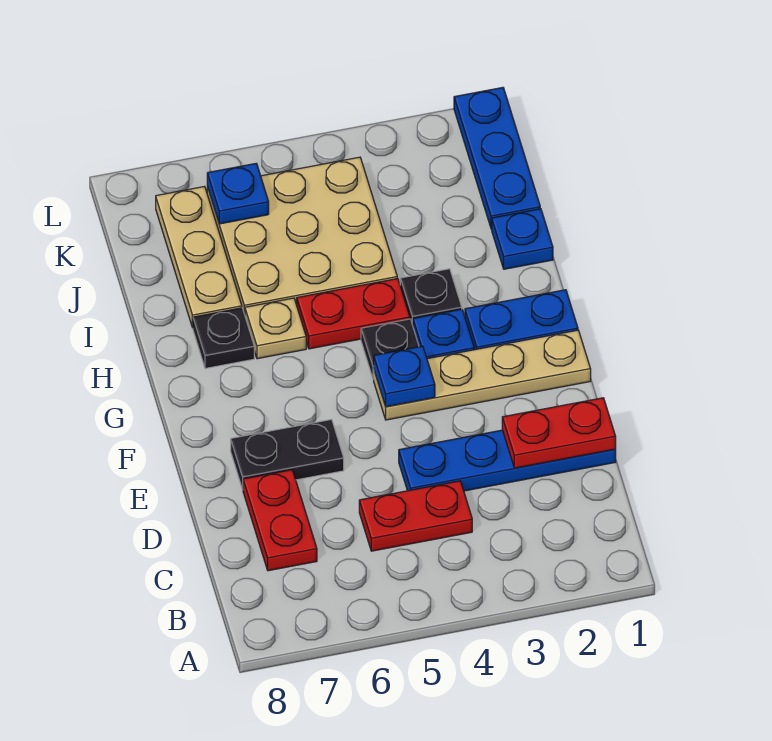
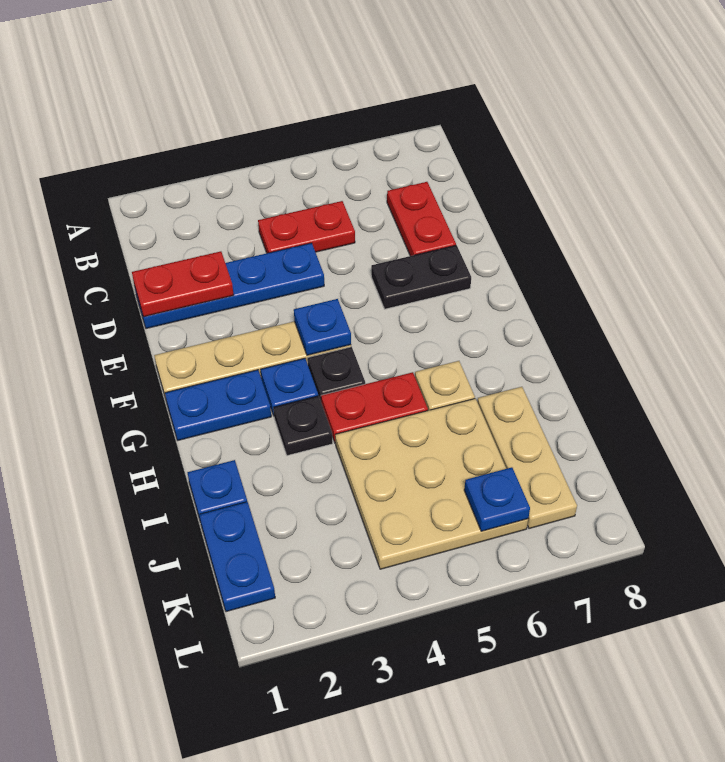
black 1x1 plate [193,308,254,368] -> none
blue 1x3 plate [454,87,540,229] -> blue 1x2 plate [199,502,275,612]

